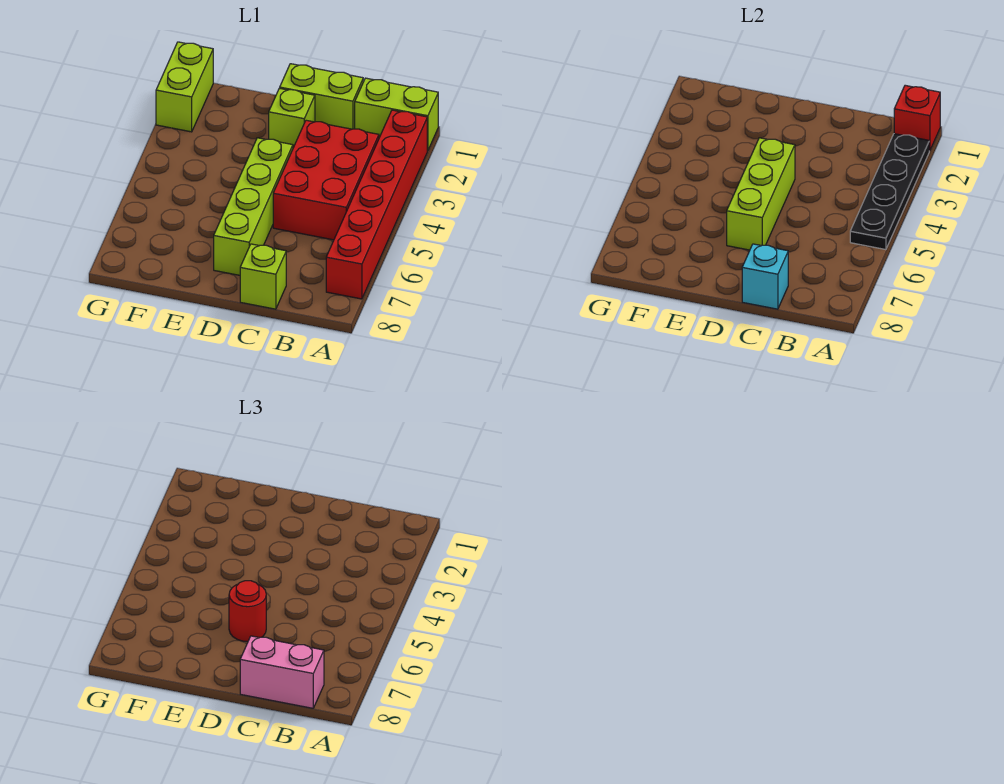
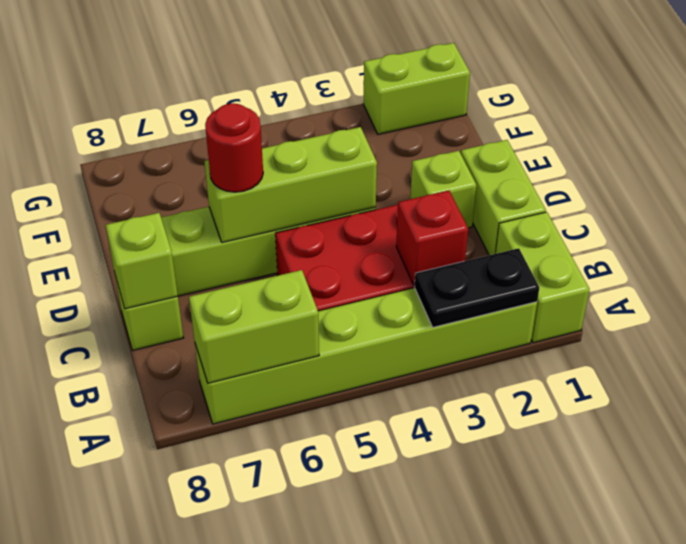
red 1x1 brick [894,85,940,151] -> red 1x1 brick moved to [396,191,468,285]
red 1x6 brick [326,110,427,299] -> lime 1x6 brick [195,288,537,424]
black 1x4 plate [850,134,929,250] -> black 1x2 plate [414,248,539,327]
none -> lime 1x2 brick [189,270,319,383]
pink 1x2 brick [240,636,324,708] -> none
cyan 1x1 brick [742,244,788,309] -> lime 1x1 brick [106,213,178,309]

